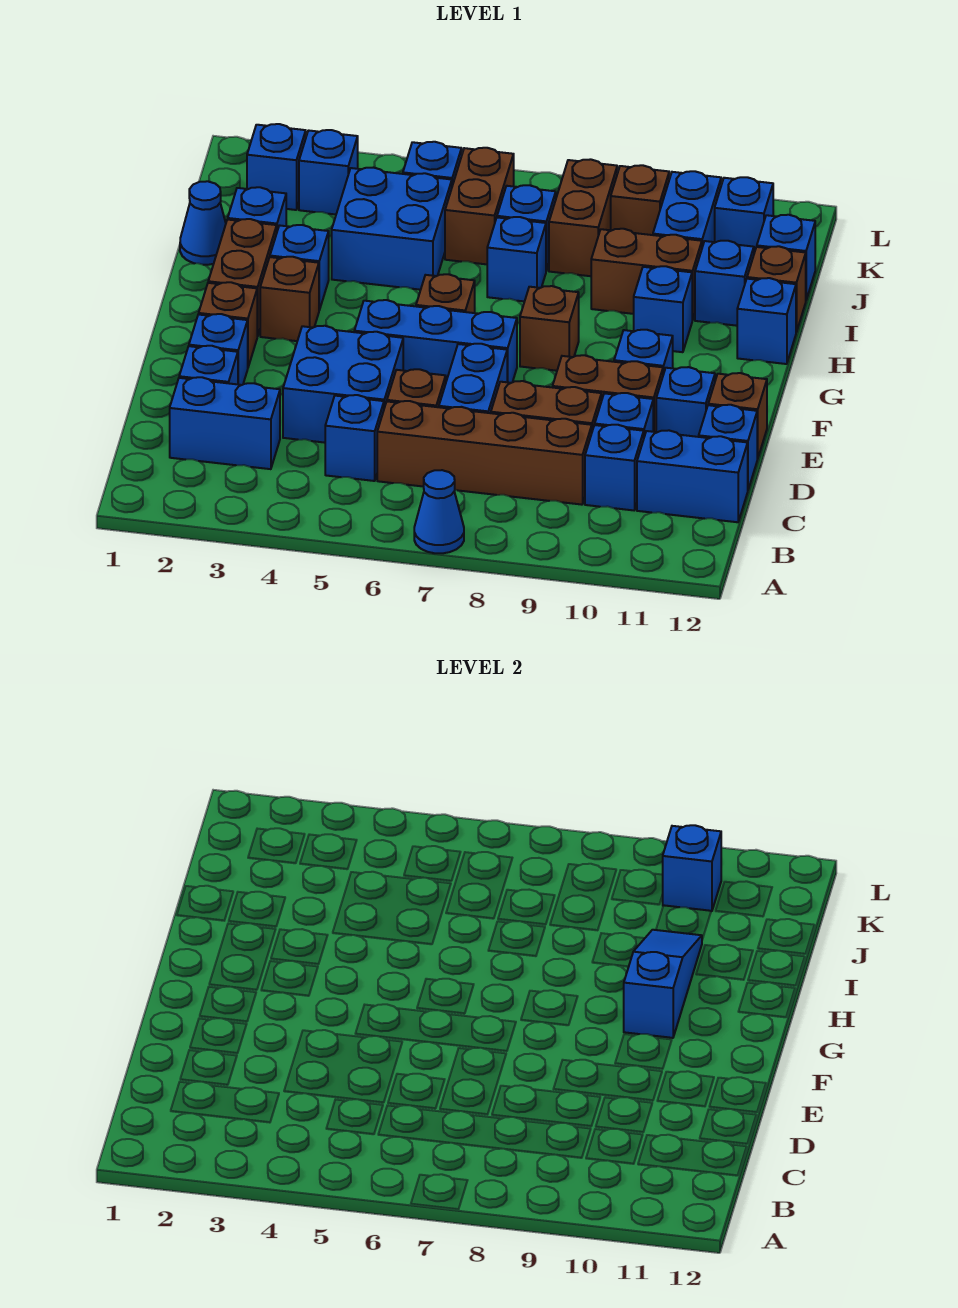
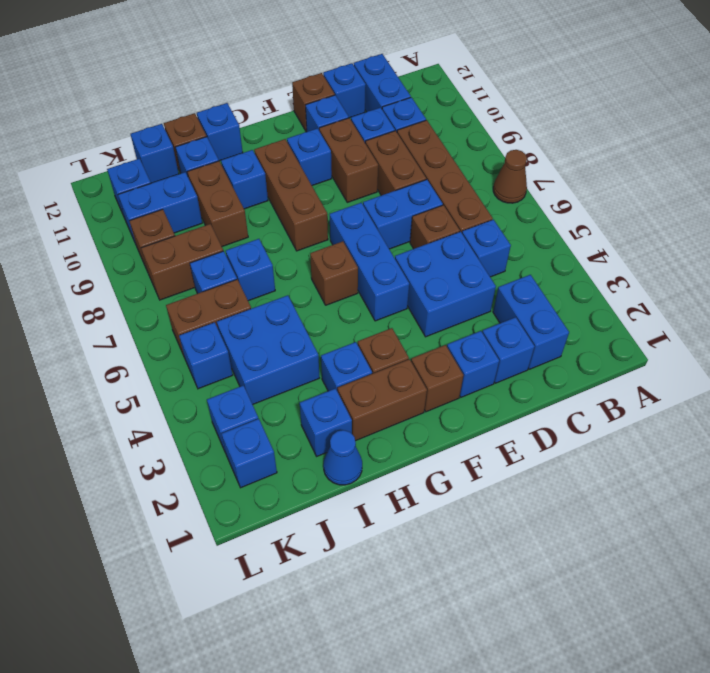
blue 1x1 cone [414,470,464,553] -> brown 1x1 cone [493,150,527,203]
brown 1x1 brick [520,286,579,371] -> brown 1x3 brick [254,139,328,251]
blue 1x3 slope [624,930,702,1038] -> none
blue 1x1 brick [663,825,721,911] -> none

